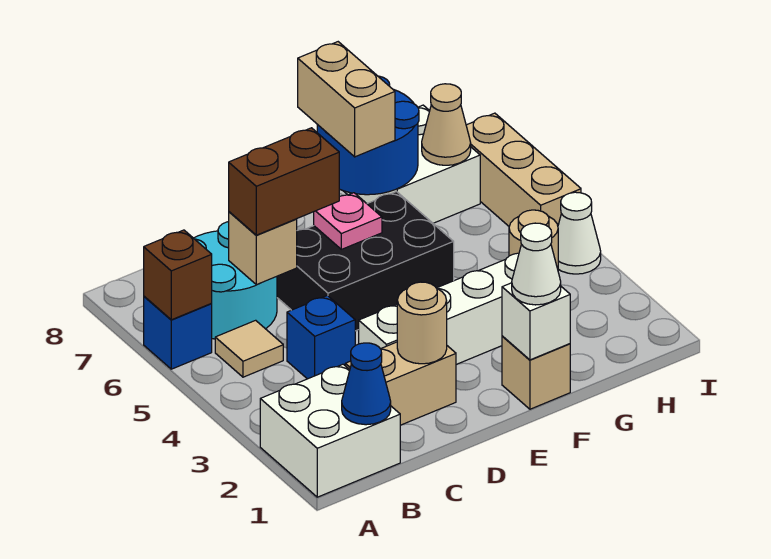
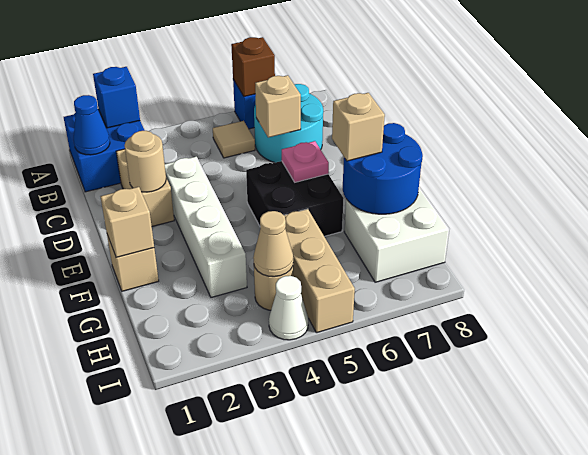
white 2x2 brick [260,364,400,497] -> blue 2x2 brick [64,109,145,192]
blue 1x1 brick [287,295,355,379] -> blue 1x1 brick moved to [93,67,140,128]
brown 1x2 brick [229,128,339,235] -> none
black 2x3 brick [277,192,454,331] -> black 2x2 brick [246,161,344,236]
white 1x1 brick [502,283,570,360] -> tan 1x1 brick [100,187,154,258]
white 1x1 cone [512,223,561,305] -> none
tan 1x2 brick [298,42,395,157] -> tan 1x1 brick [332,93,385,161]
tan 1x1 cone [422,84,471,165] -> tan 1x1 cone moved to [253,211,293,277]
tan 1x3 brick [466,113,581,226] -> tan 1x3 brick turned to [284,209,355,333]

